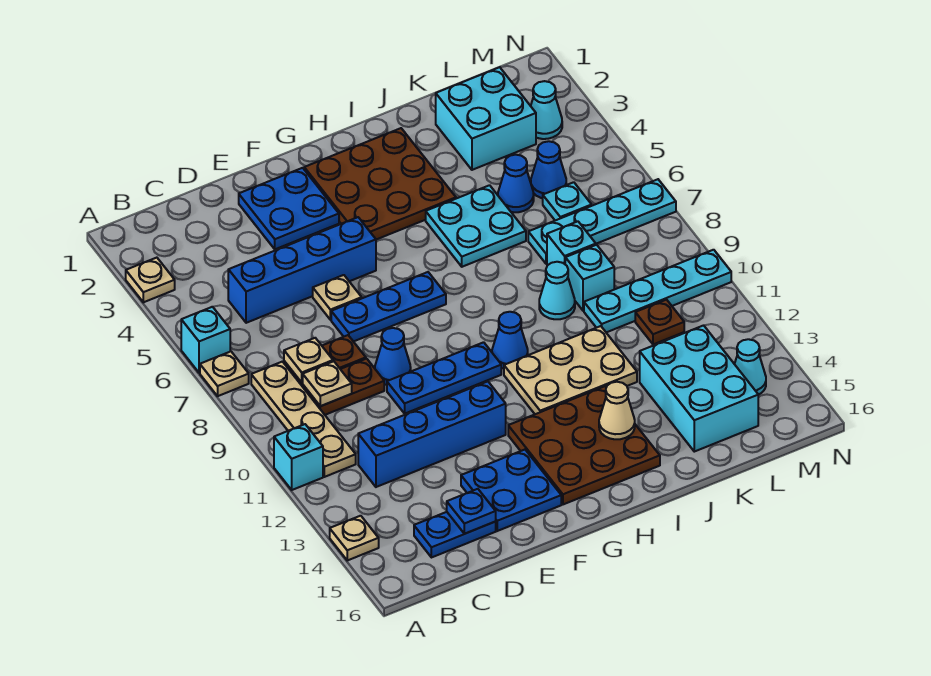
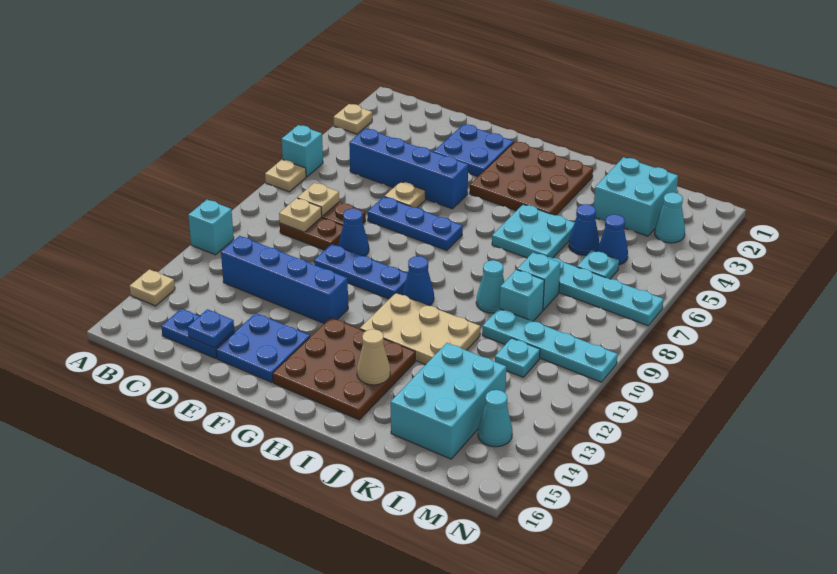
tan 1x4 plate [251,362,356,477] -> none
brown 1x1 plate [635,300,684,344] -> cyan 1x1 plate [495,338,540,377]

